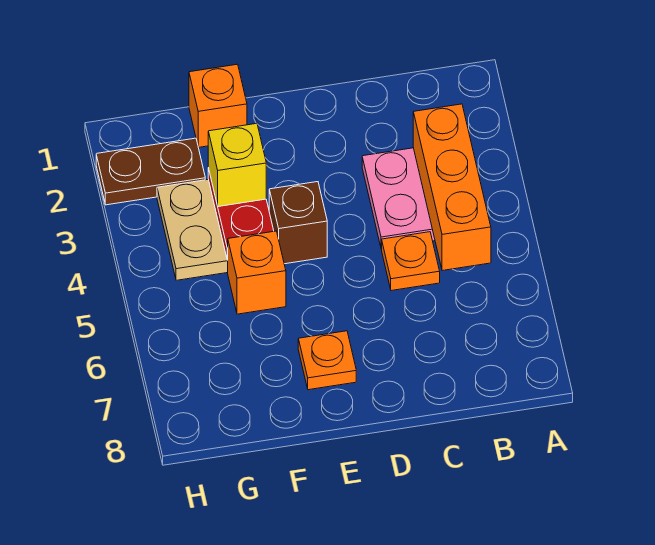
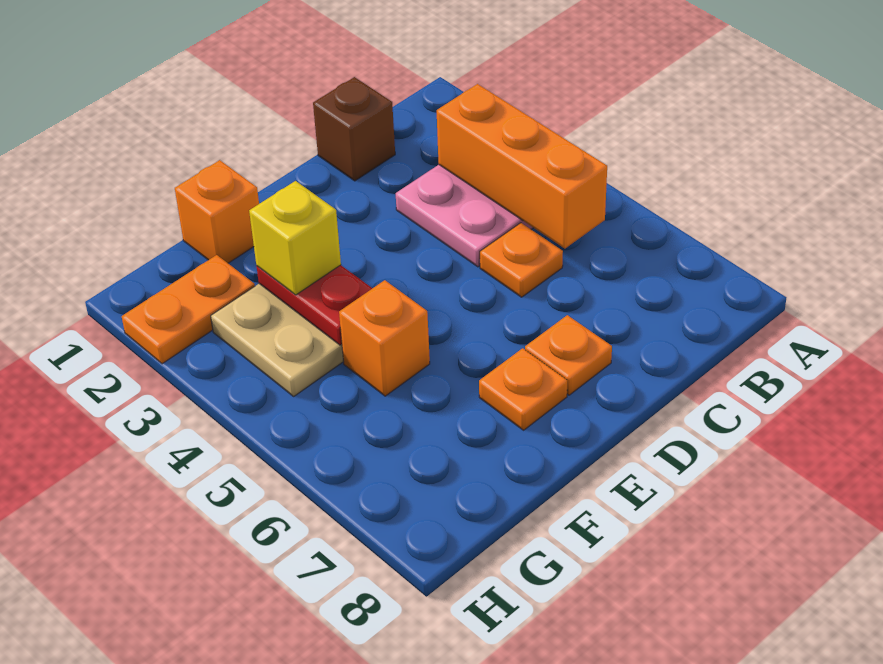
none -> orange 1x1 plate [525,315,612,395]
brown 1x1 brick [269,182,327,264] -> brown 1x1 brick moved to [313,77,395,181]
brown 1x2 plate [96,138,205,205] -> orange 1x2 plate [122,255,255,364]

